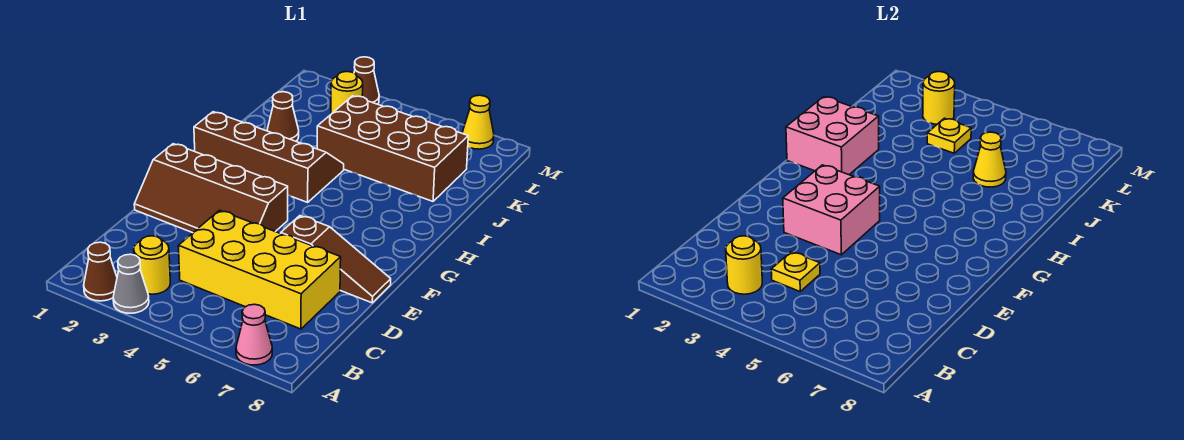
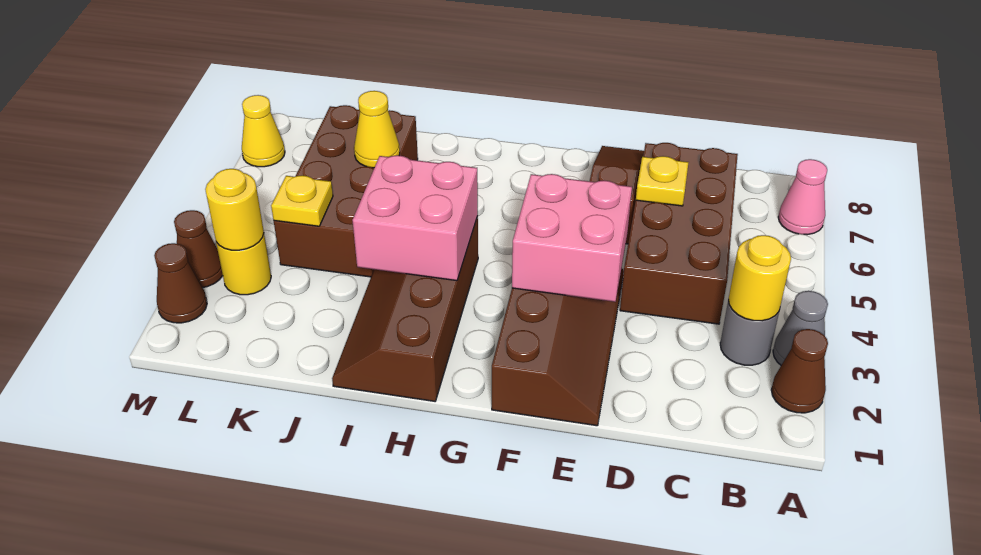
yellow 1x1 round brick [134,236,170,294] -> grey 1x1 round brick [720,300,779,365]
yellow 2x4 brick [178,210,341,329] -> brown 2x4 brick [620,143,738,324]
yellow 1x1 plate [771,252,820,291] -> yellow 1x1 plate moved to [636,156,689,206]
pink 2x2 brick [786,97,879,175] -> pink 2x2 brick moved to [352,155,478,281]
brown 1x1 cone [267,92,299,141] -> brown 1x1 cone moved to [154,243,207,323]

